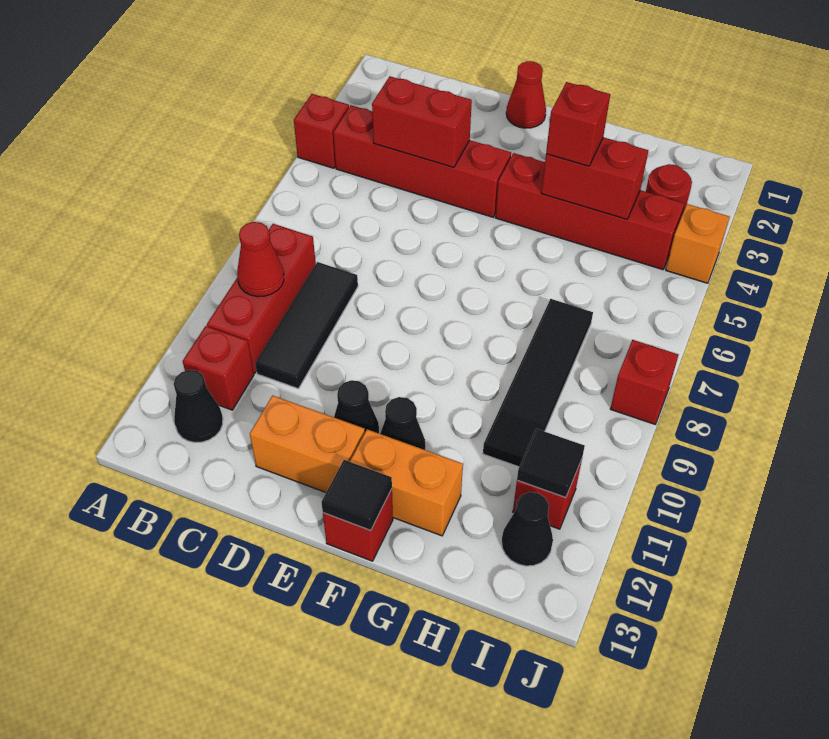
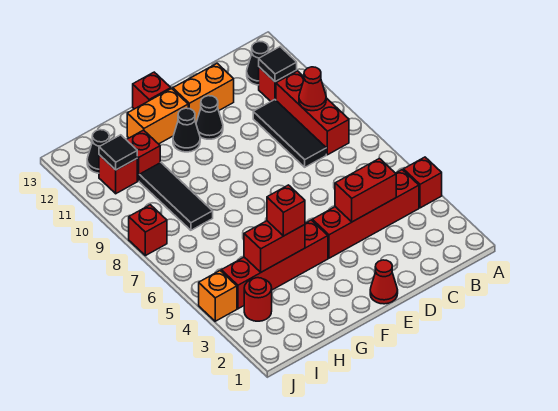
black 1x1 tile [322,460,392,530] -> black 1x1 tile moved to [259,47,297,82]
black 1x4 tile [483,299,593,467] -> black 1x3 tile [139,163,213,230]
none -> red 1x1 brick [127,130,160,181]

